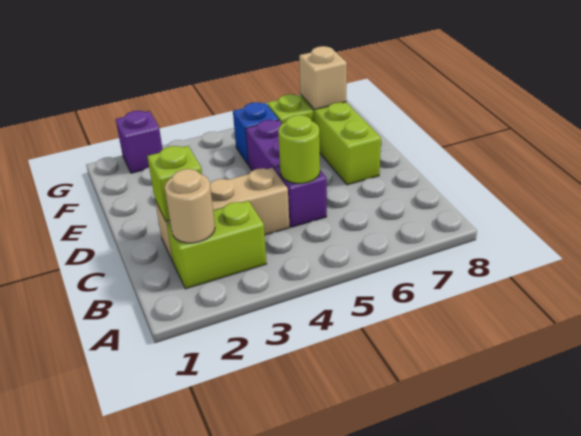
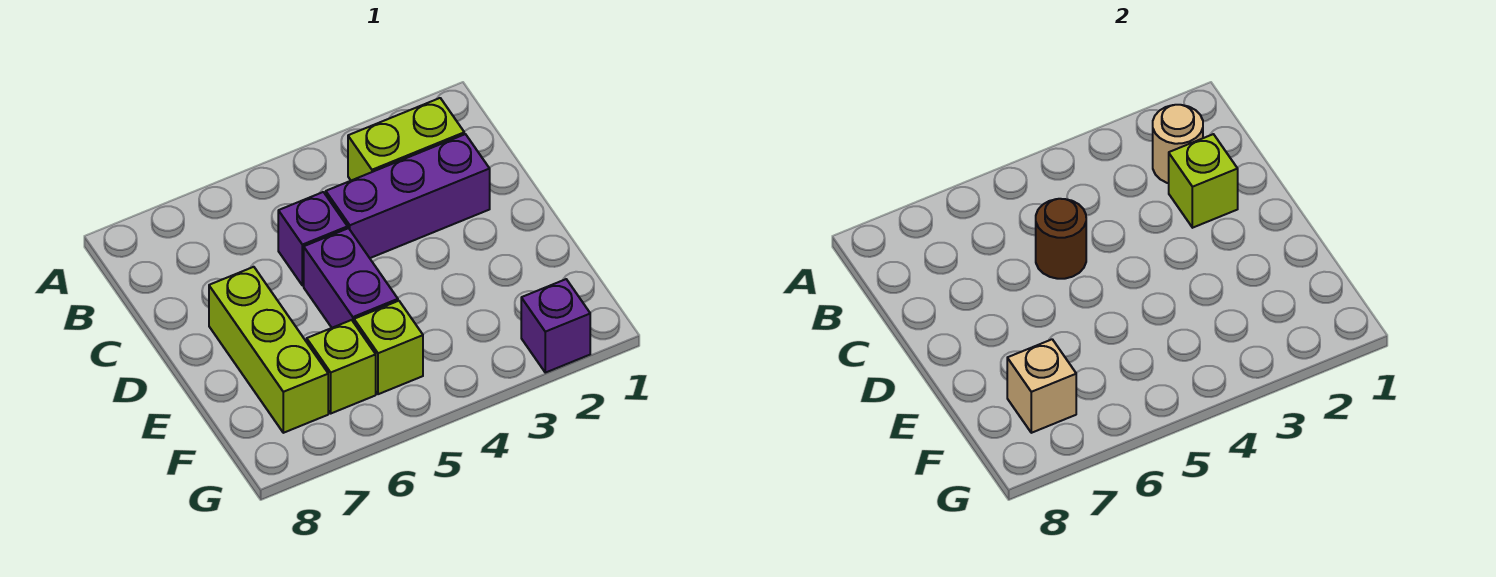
tan 1x3 brick [155,168,290,261] -> purple 1x3 brick [326,134,490,258]
lime 1x1 round brick [278,115,320,183] -> brown 1x1 round brick [1036,199,1086,279]
blue 1x1 brick [233,102,279,165] -> lime 1x1 brick [354,301,423,394]

